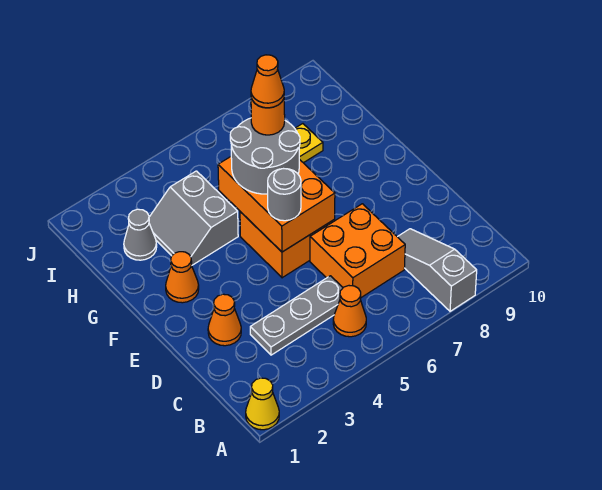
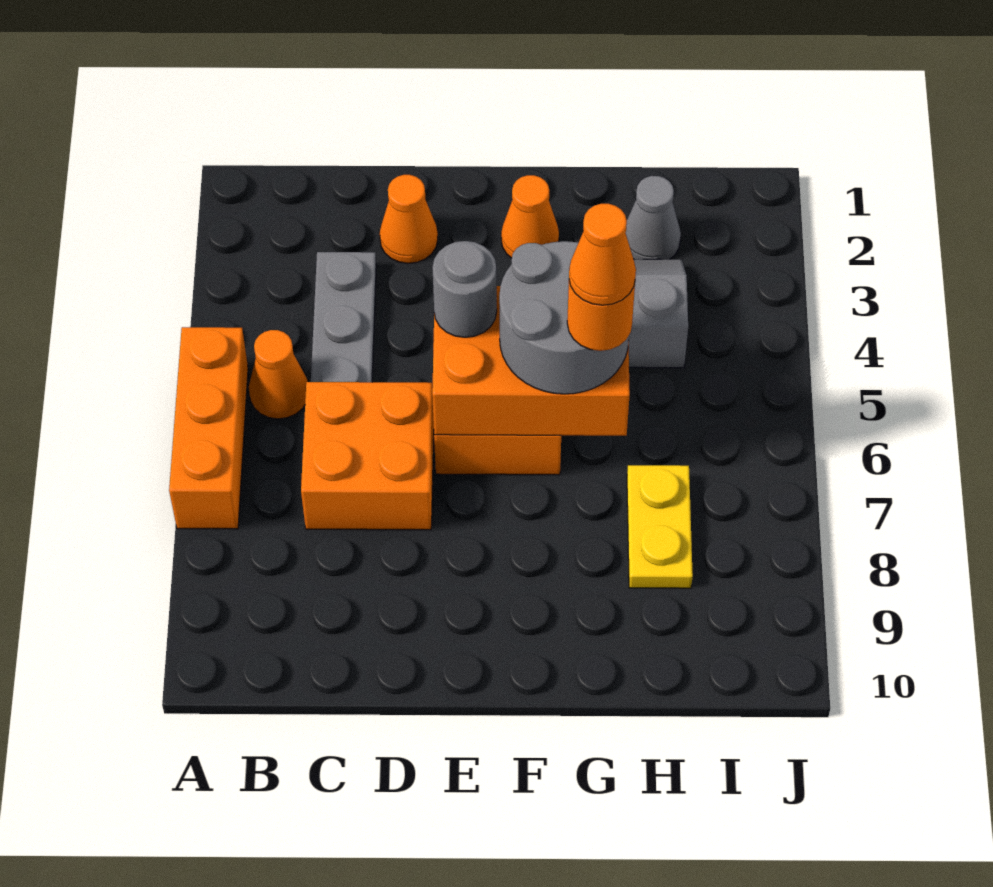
yellow 1x1 cone [246,378,279,430] -> none
none -> orange 1x3 brick [169,327,248,529]
grey 1x3 slope [398,229,477,311] -> none

